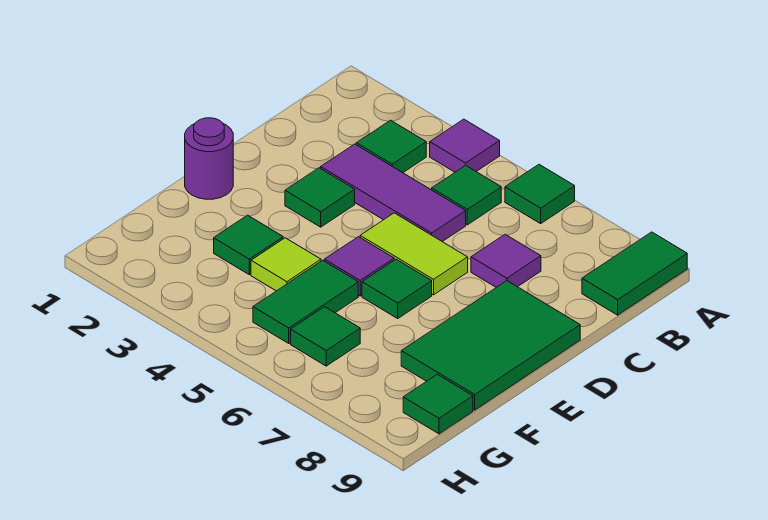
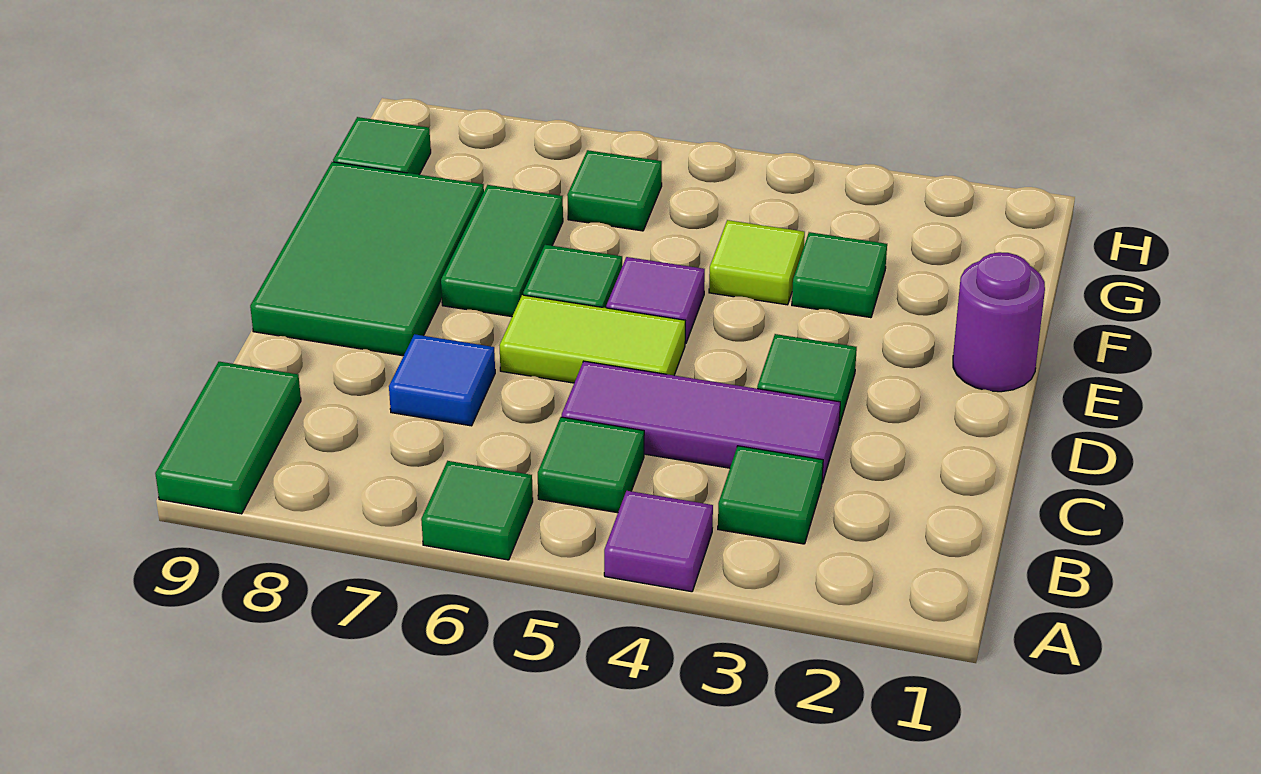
purple 1x1 tile [471,234,541,287] -> blue 1x1 tile [389,334,495,426]
green 1x2 tile [253,260,358,343] -> green 1x2 tile moved to [441,185,563,317]

